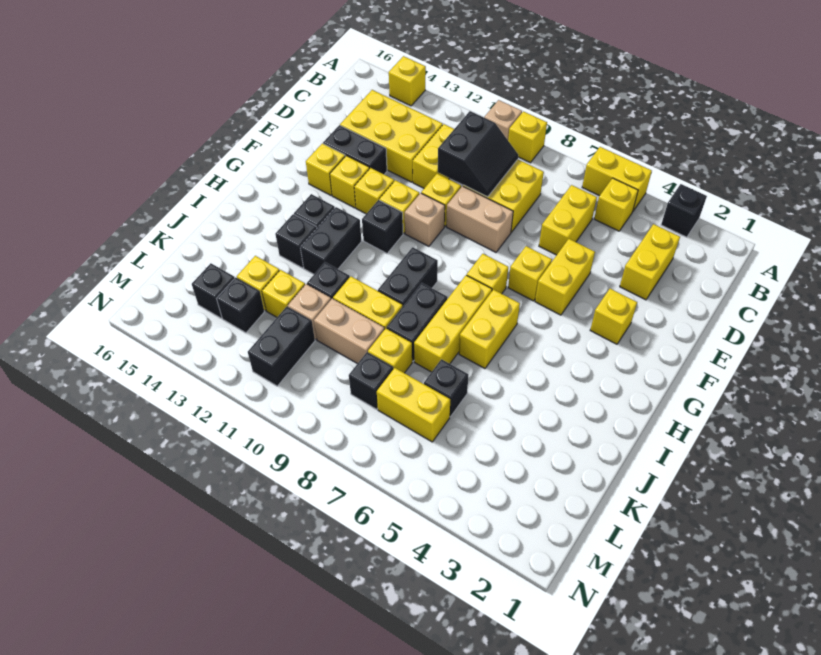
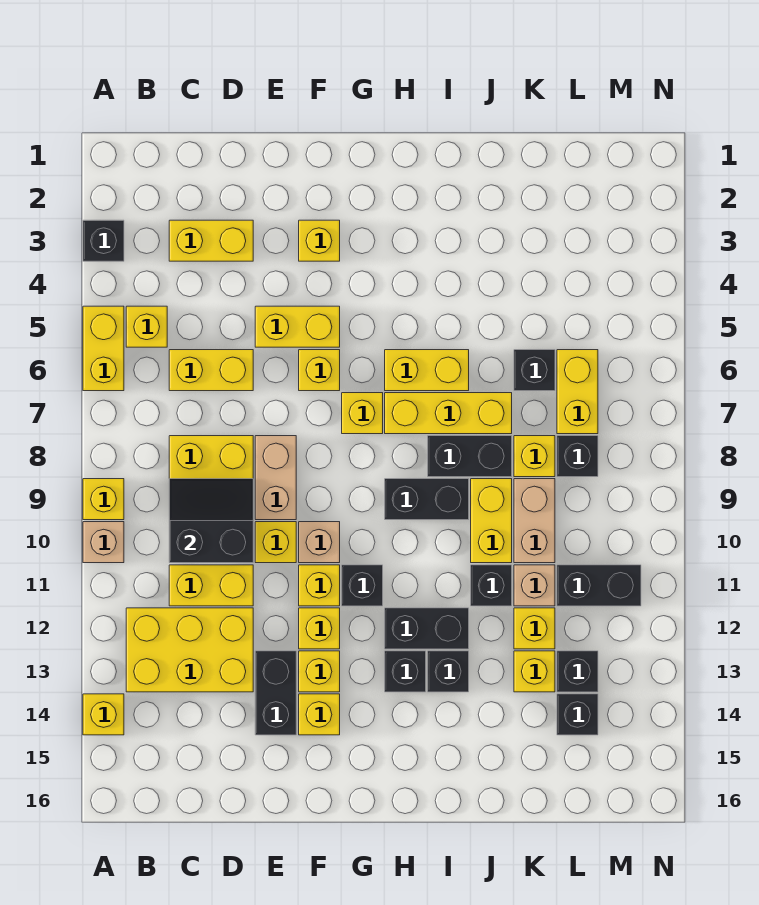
yellow 2x3 brick [340,90,443,182] -> yellow 2x3 brick turned to [126,608,253,692]

